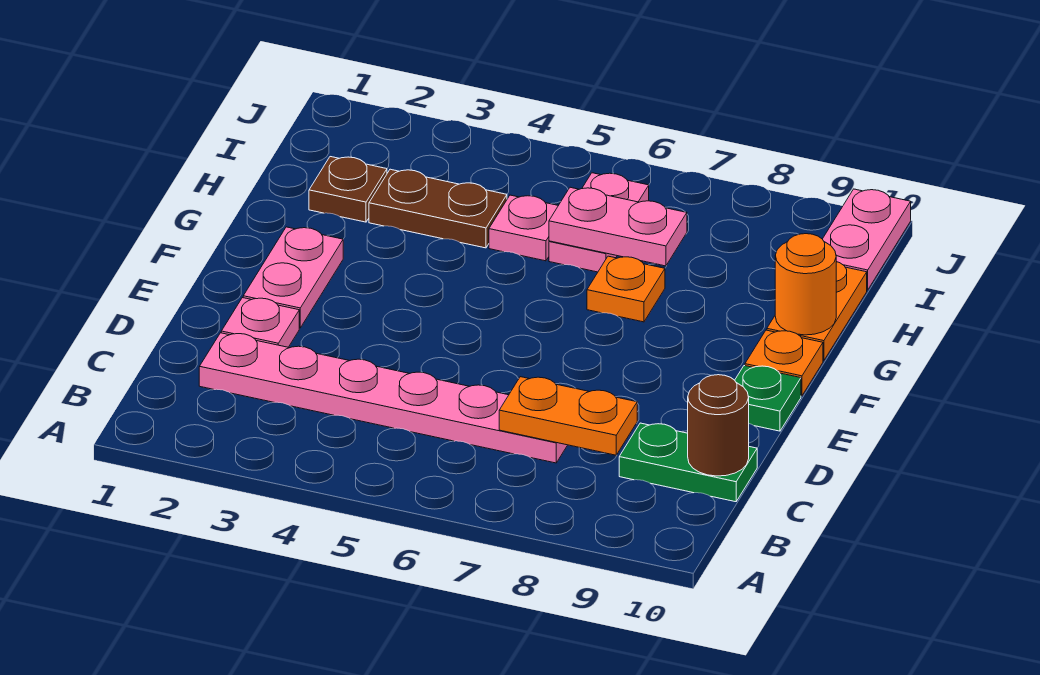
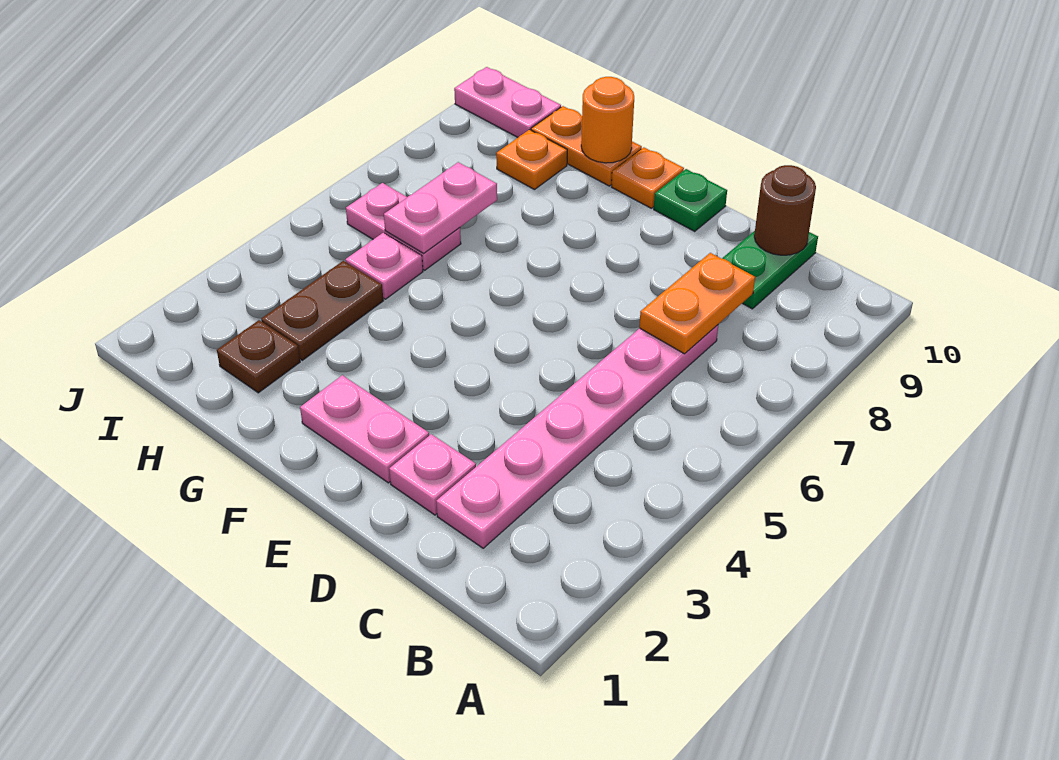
orange 1x1 plate [587,256,665,322] -> orange 1x1 plate moved to [496,130,567,190]

